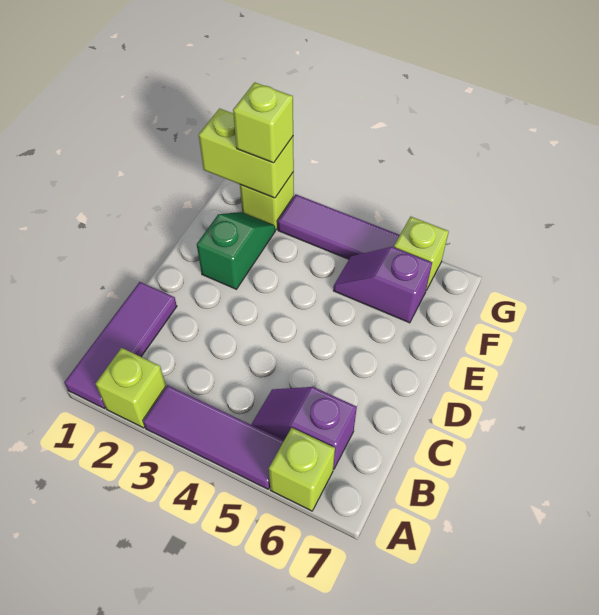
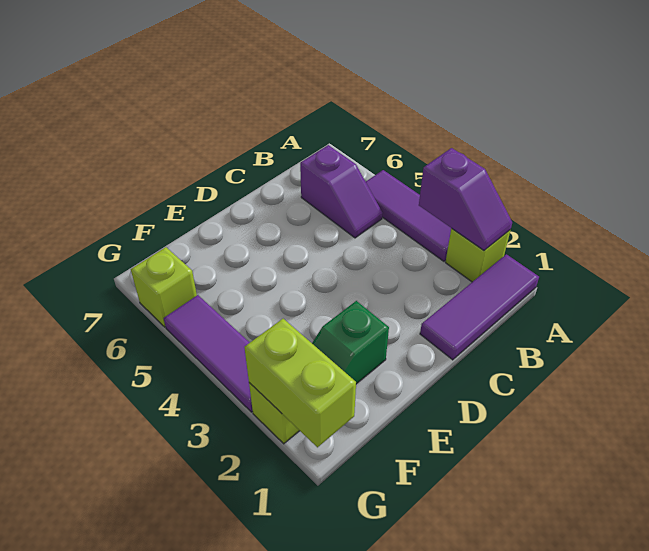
lime 1x1 brick [269,428,335,511] -> none
purple 1x2 slope [333,247,432,323] -> purple 1x2 slope moved to [419,148,512,250]
lime 1x1 brick [233,82,293,163] -> none

